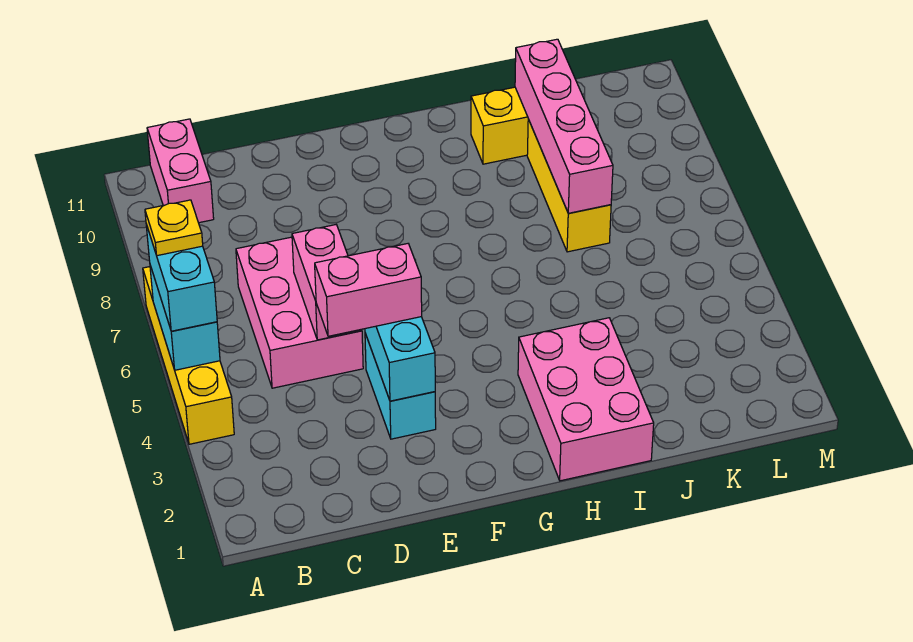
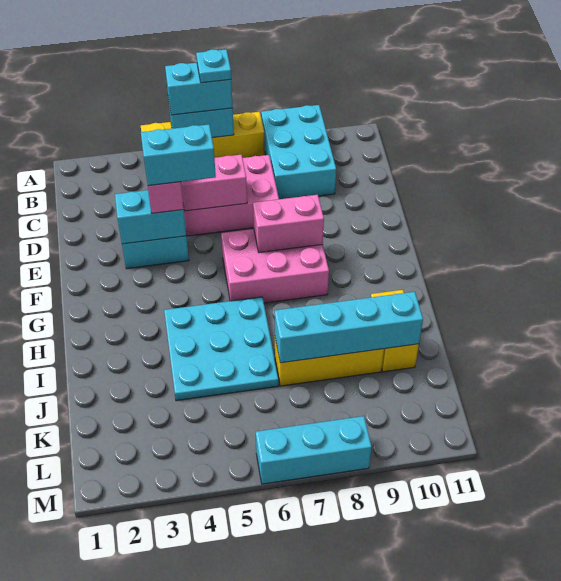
yellow 1x1 plate [145,200,203,256] -> cyan 1x1 plate [196,49,231,83]
none -> cyan 2x3 brick [261,105,336,199]
pink 1x2 brick [147,119,214,223] -> pink 1x2 brick moved to [253,195,324,253]
none -> cyan 1x2 brick [141,124,216,186]
pink 2x3 brick [518,318,654,481] -> pink 2x3 brick moved to [221,229,329,303]
none -> cyan 3x3 plate [164,297,279,401]
pink 1x4 brick [515,39,613,213] -> cyan 1x4 brick [275,292,423,363]
none -> cyan 1x3 brick [256,416,372,484]

